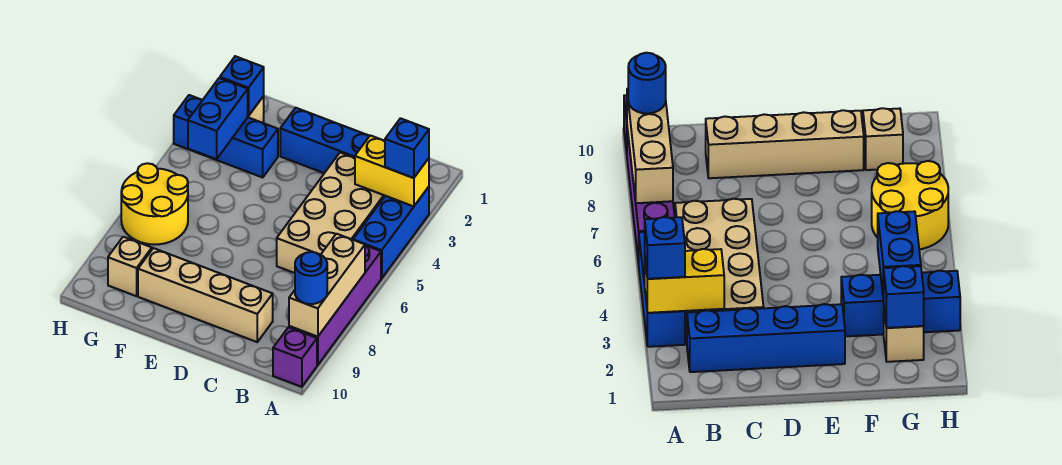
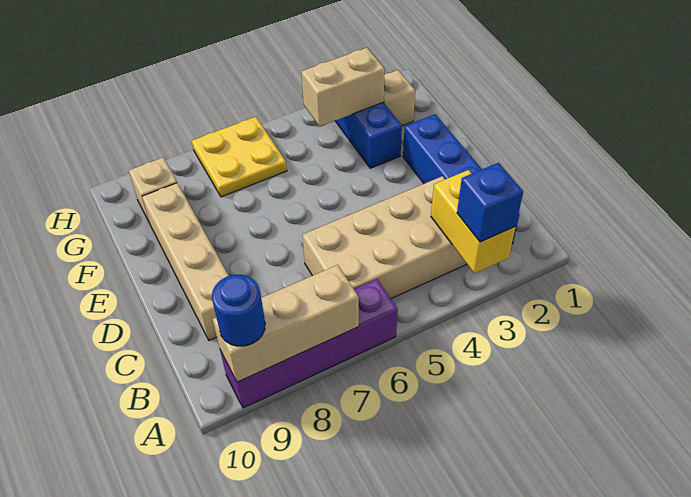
blue 1x3 brick [353,187,429,278] -> none
purple 1x1 brick [273,327,317,387] -> none
blue 1x1 brick [220,56,264,116] -> none
blue 1x2 brick [188,78,248,159] -> tan 1x2 brick [301,48,385,127]
yellow 2x2 round brick [121,163,188,245] -> yellow 2x2 plate [192,117,287,197]

